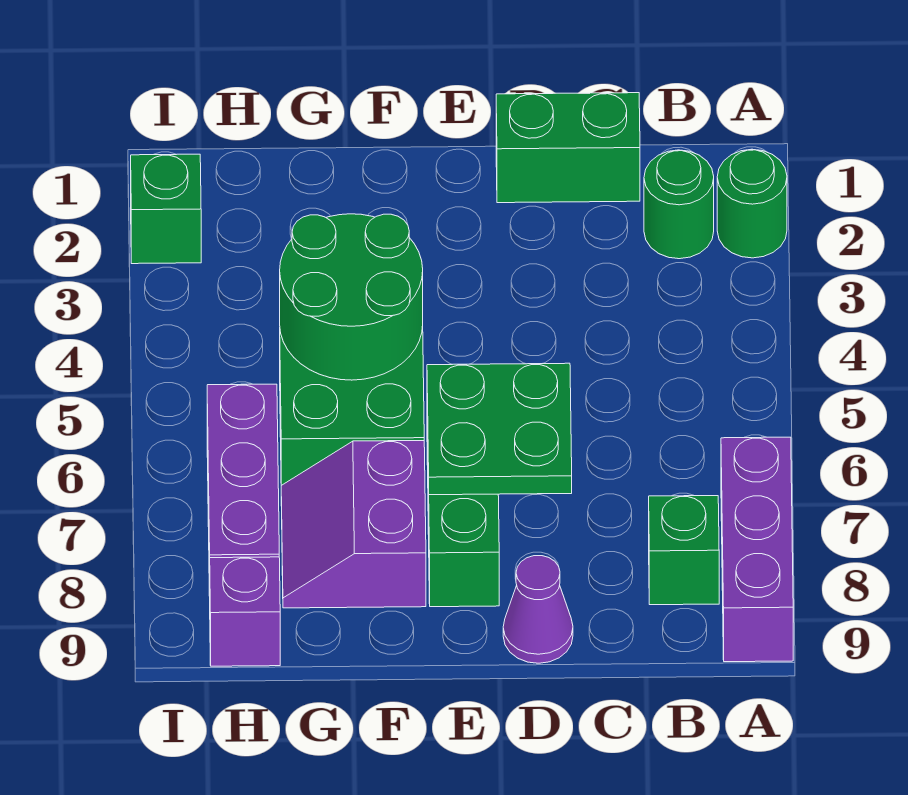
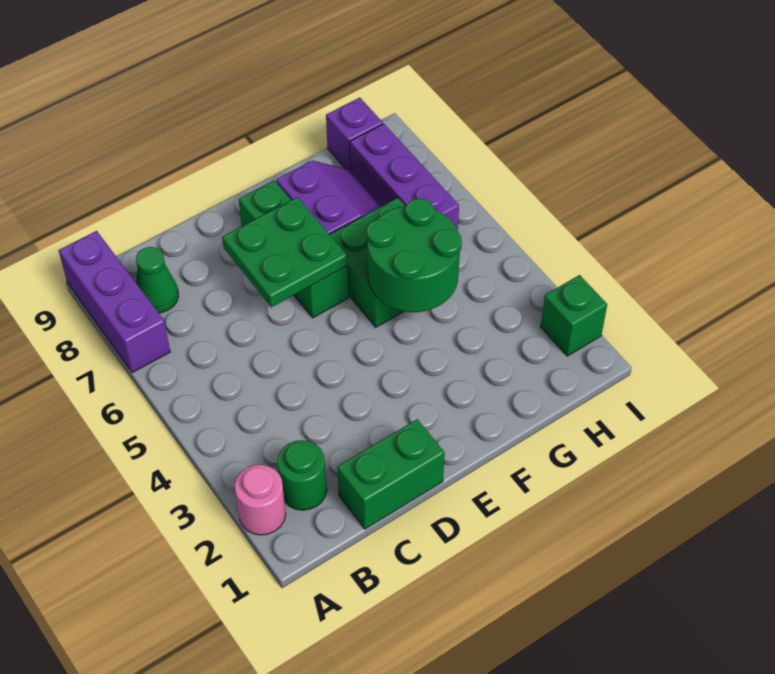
green 1x1 round brick [717,149,787,258] -> pink 1x1 round brick [235,465,286,535]
green 1x1 brick [649,496,719,605] -> green 1x1 cone [136,247,179,313]
purple 1x1 cone [503,556,573,663] -> none

